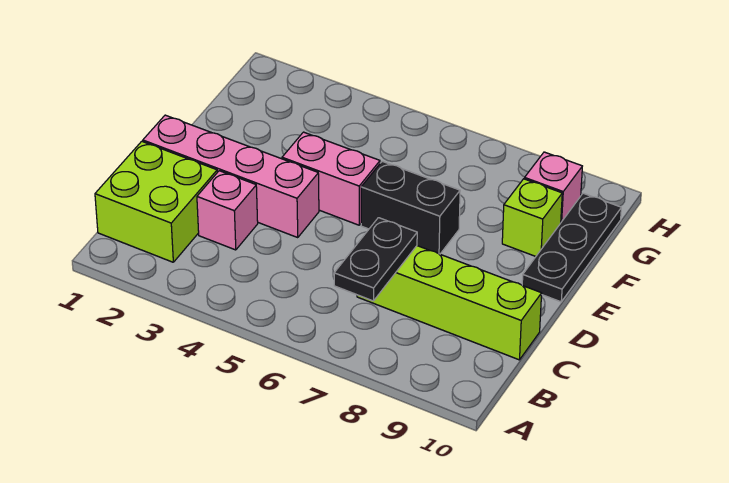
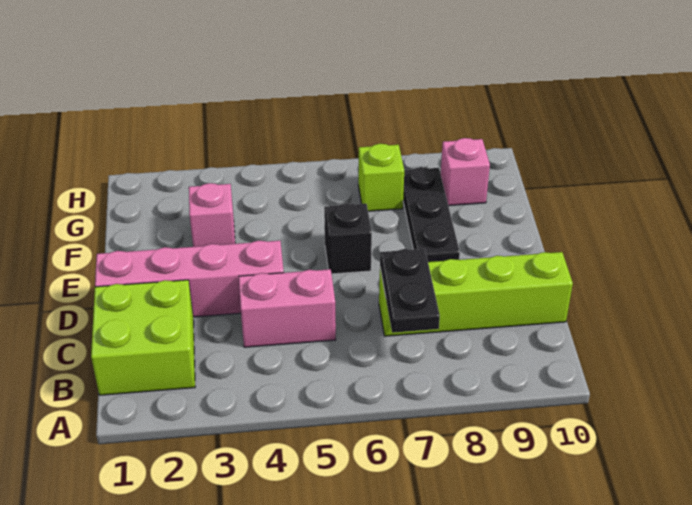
pink 1x1 brick [197,171,258,250] -> pink 1x1 brick moved to [189,183,235,247]
pink 1x2 brick [282,132,380,225] -> pink 1x2 brick moved to [239,269,336,347]
black 1x2 brick [361,161,460,254] -> black 1x1 brick [324,203,372,274]
black 1x3 plate [522,193,621,302] -> black 1x3 plate moved to [403,167,460,262]
lime 1x1 brick [502,179,562,256] -> lime 1x1 brick moved to [358,144,404,211]

